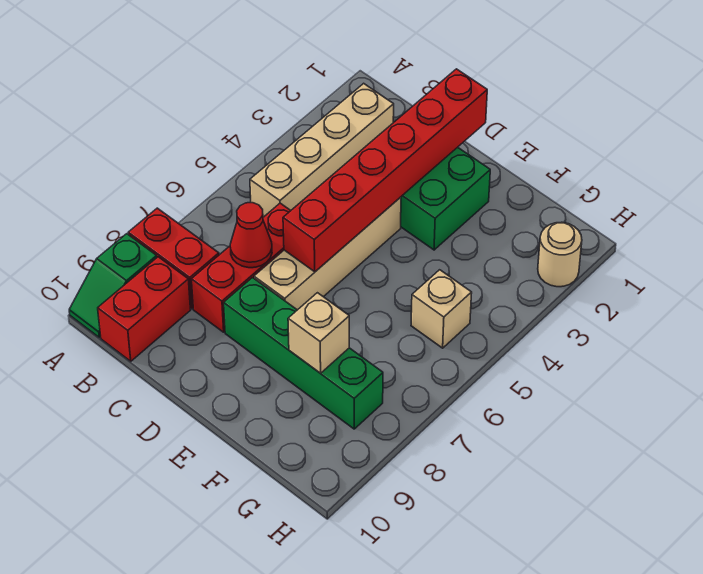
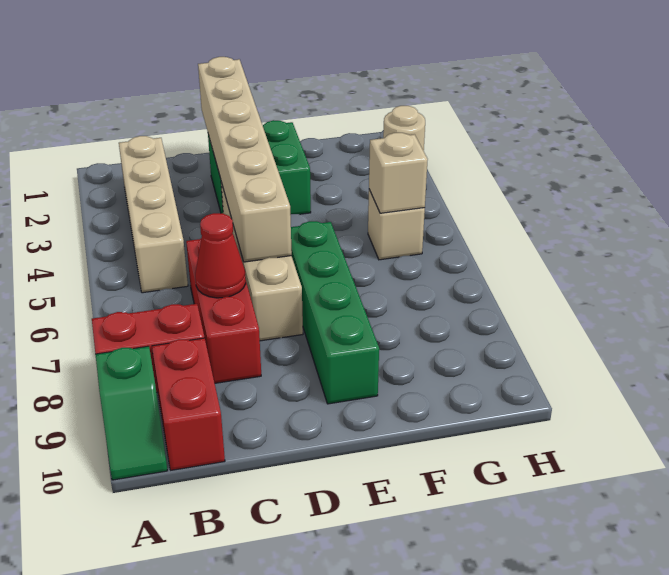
red 1x6 brick [283,69,487,272] -> tan 1x6 brick [198,57,292,262]
green 1x4 brick [224,278,383,429] -> green 1x4 brick turned to [291,221,379,404]
tan 1x1 brick [288,293,349,373] -> tan 1x1 brick moved to [369,133,428,213]

